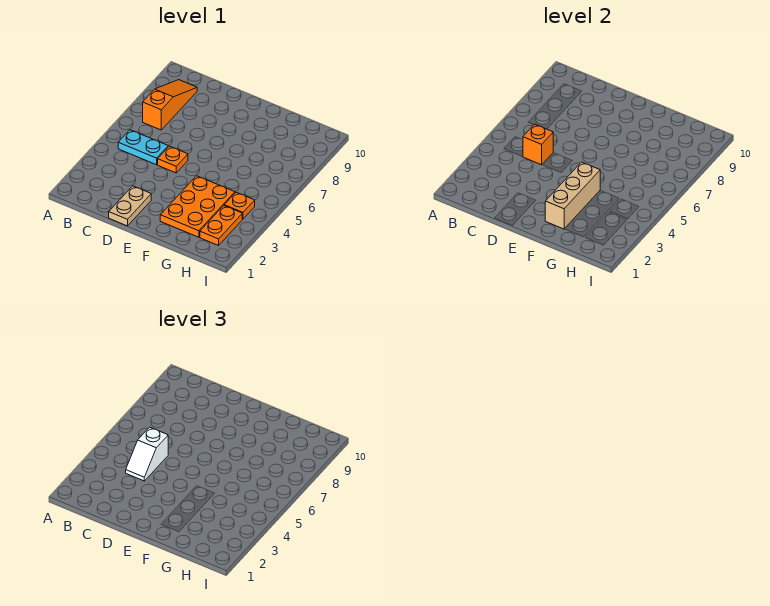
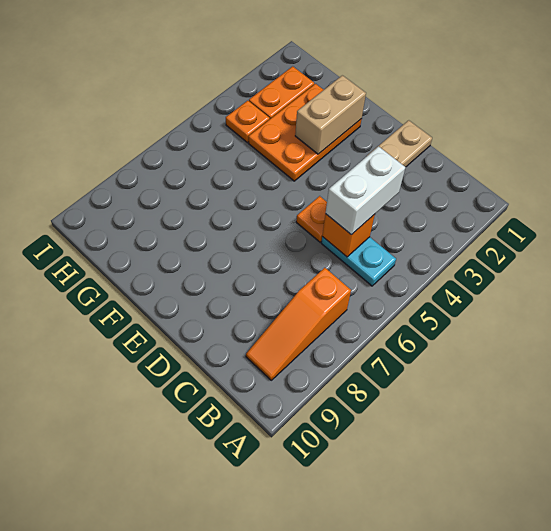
white 1x2 slope [126,427,168,481] -> white 1x2 brick [326,147,405,235]
tan 1x3 brick [545,162,600,229] -> tan 1x2 brick [295,75,366,154]

